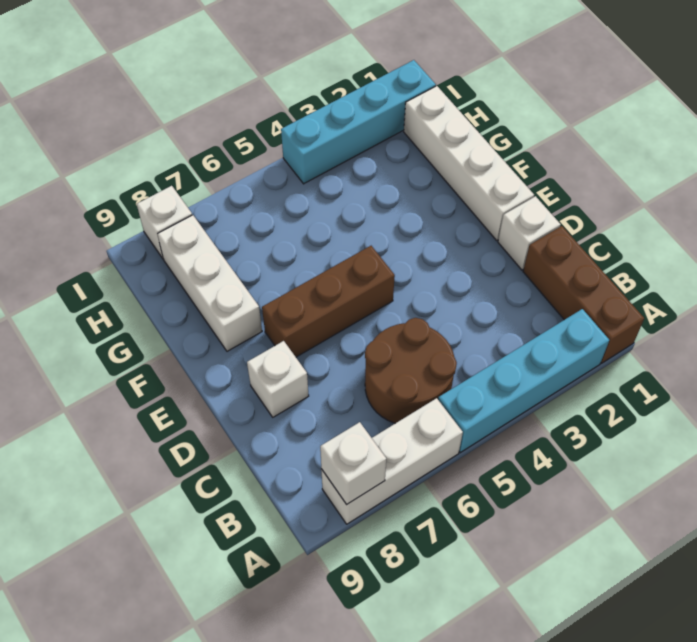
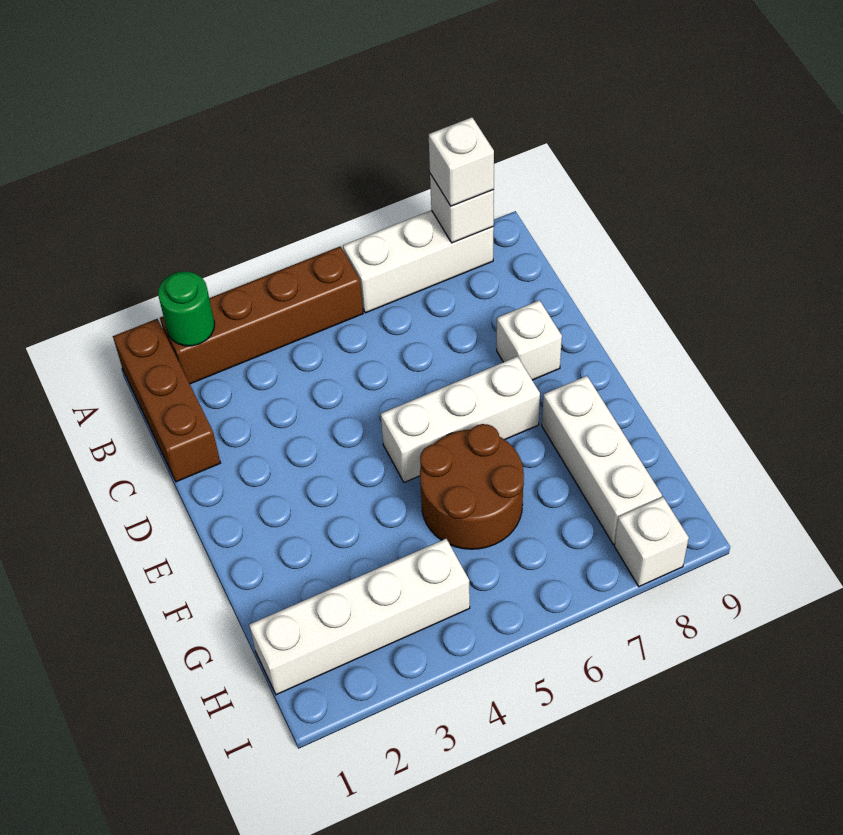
cyan 1x4 brick [438,309,609,452] -> brown 1x4 brick [160,246,363,384]
none -> green 1x1 round brick [158,272,215,346]
brown 2x2 round brick [365,318,457,423] -> brown 2x2 round brick moved to [420,424,524,549]
white 1x1 brick [498,196,561,270] -> white 1x1 brick moved to [429,117,494,206]
white 1x4 brick [404,86,534,240] -> white 1x4 brick turned to [249,539,470,695]
brown 1x3 brick [262,246,395,357] -> white 1x3 brick [381,357,540,482]
cyan 1x4 brick [281,60,436,184] -> none

